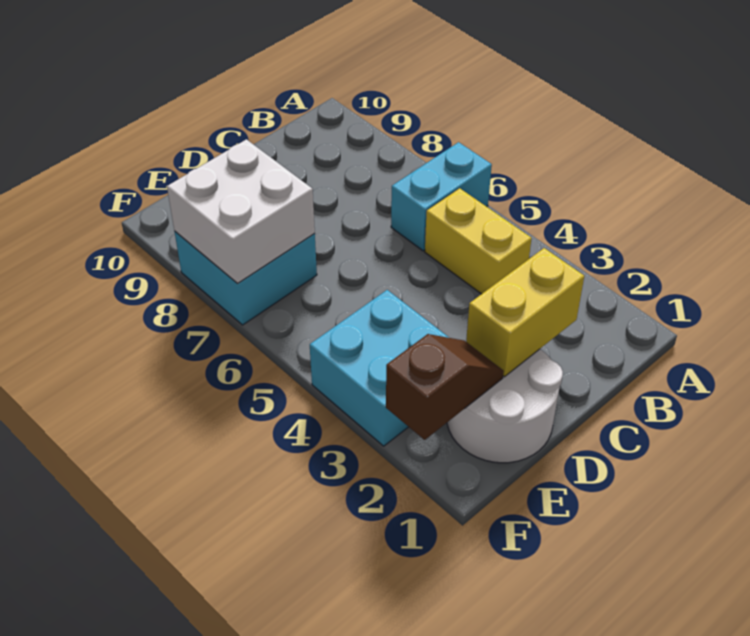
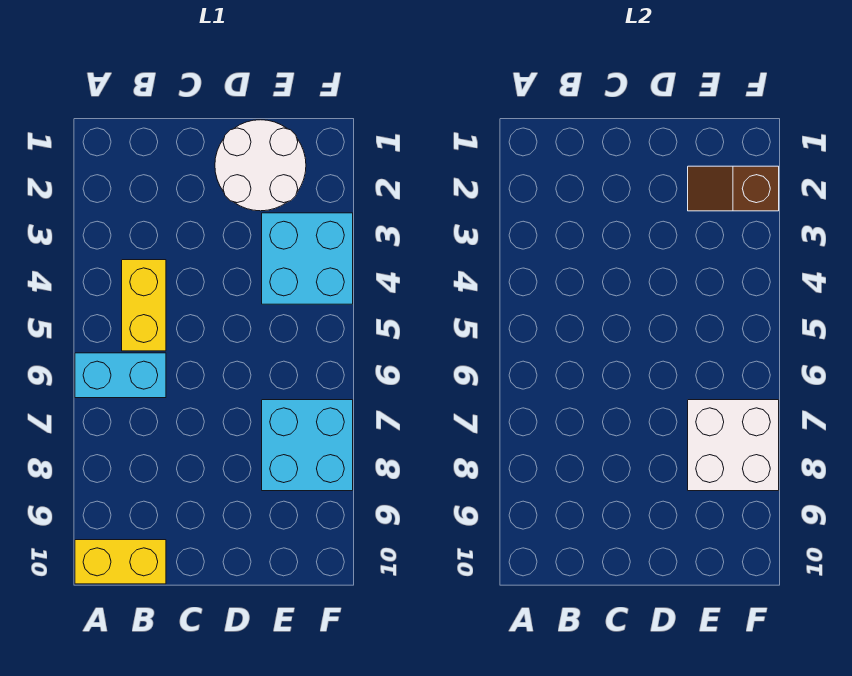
yellow 1x2 brick [466,248,584,377] -> yellow 1x2 brick moved to [75,540,166,584]

